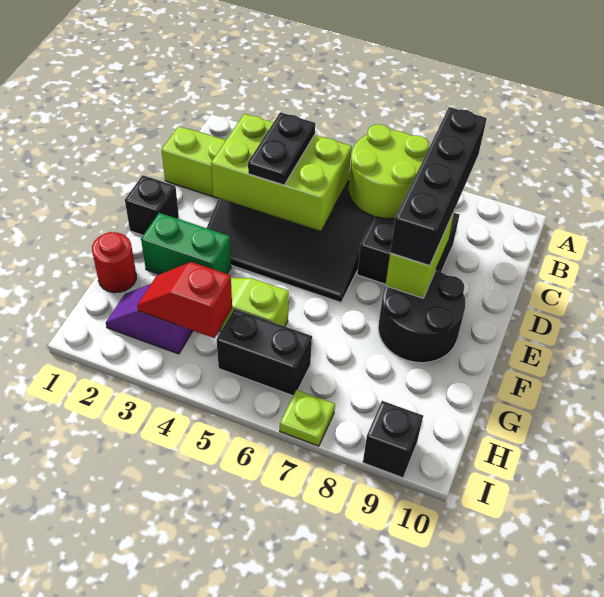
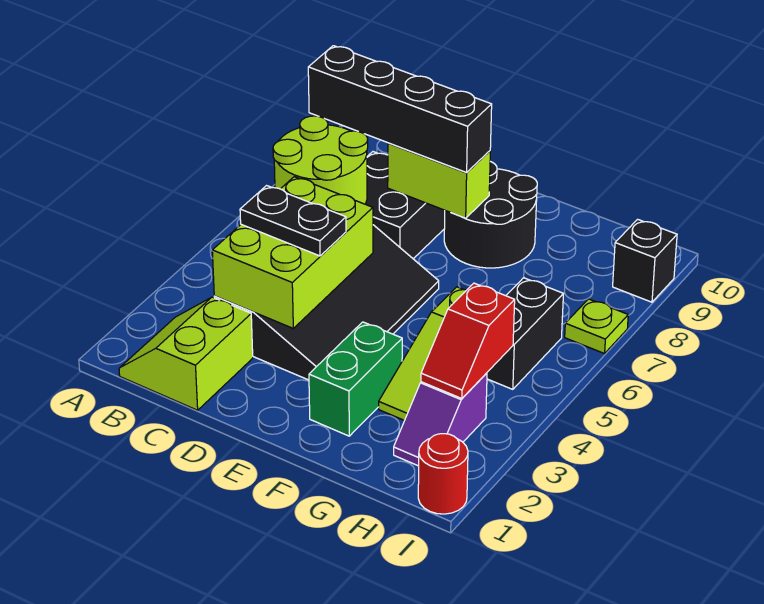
black 1x1 brick [125,175,179,235] -> none
red 1x1 round brick [92,232,136,293] -> red 1x1 round brick moved to [418,434,468,514]

